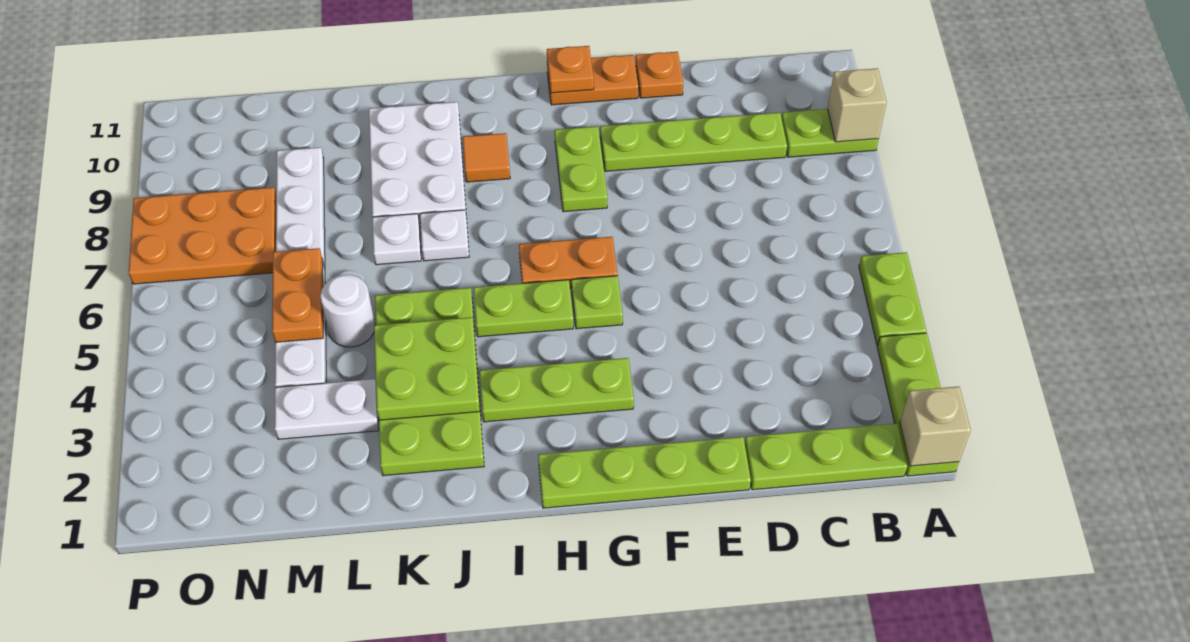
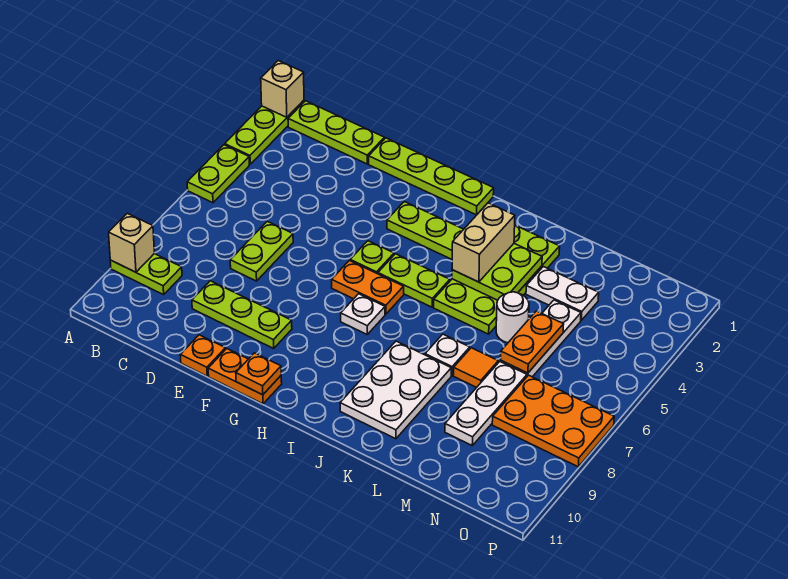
lime 1x4 plate [600,113,787,171] -> lime 1x3 plate [192,281,292,348]
lime 1x2 plate [555,126,607,212] -> lime 1x2 plate moved to [230,221,293,281]
orange 1x1 tile [463,133,510,182] -> orange 1x1 tile moved to [453,348,498,387]
none -> tan 1x2 brick [452,203,515,282]
white 1x1 plate [420,210,469,261] -> white 1x1 plate moved to [341,294,385,334]

